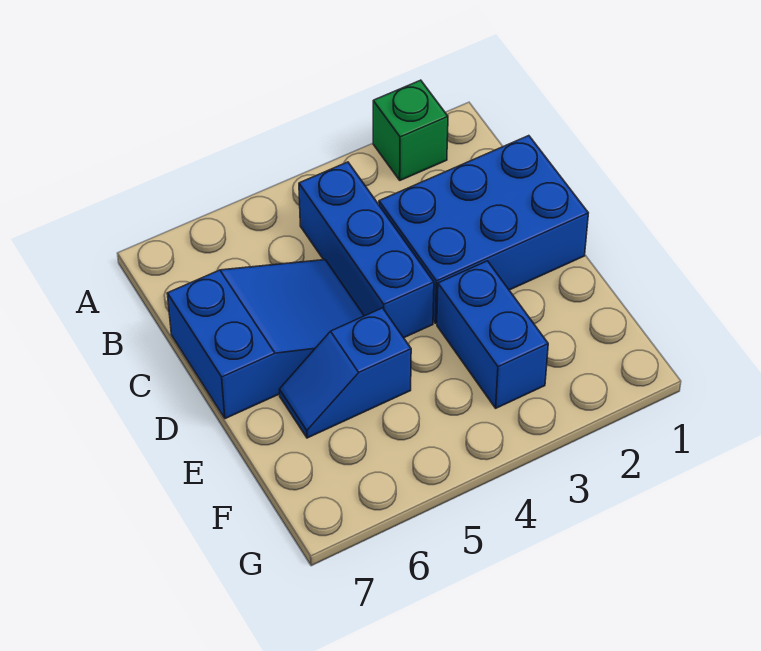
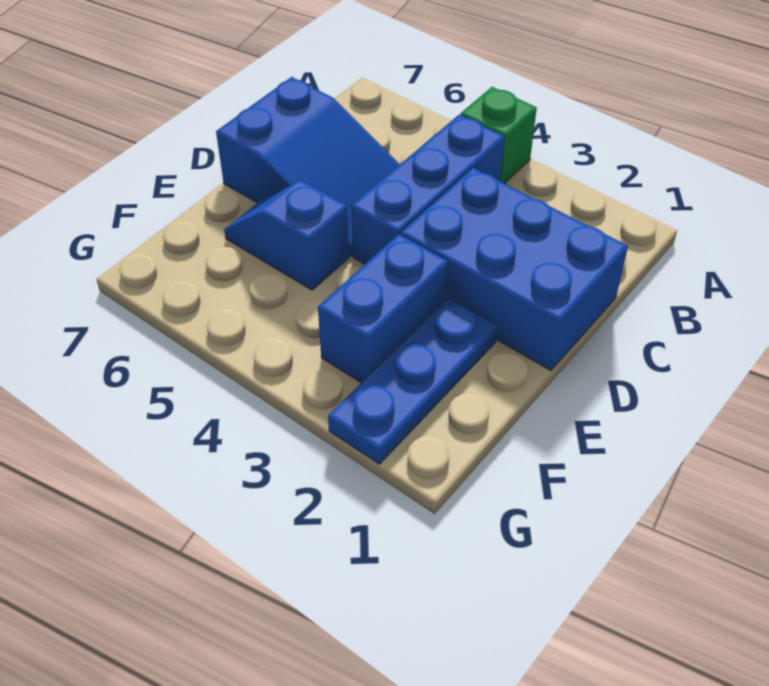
green 1x1 brick [373,80,448,180] -> green 1x1 brick moved to [461,87,537,184]
none -> blue 1x3 plate [328,298,498,464]

